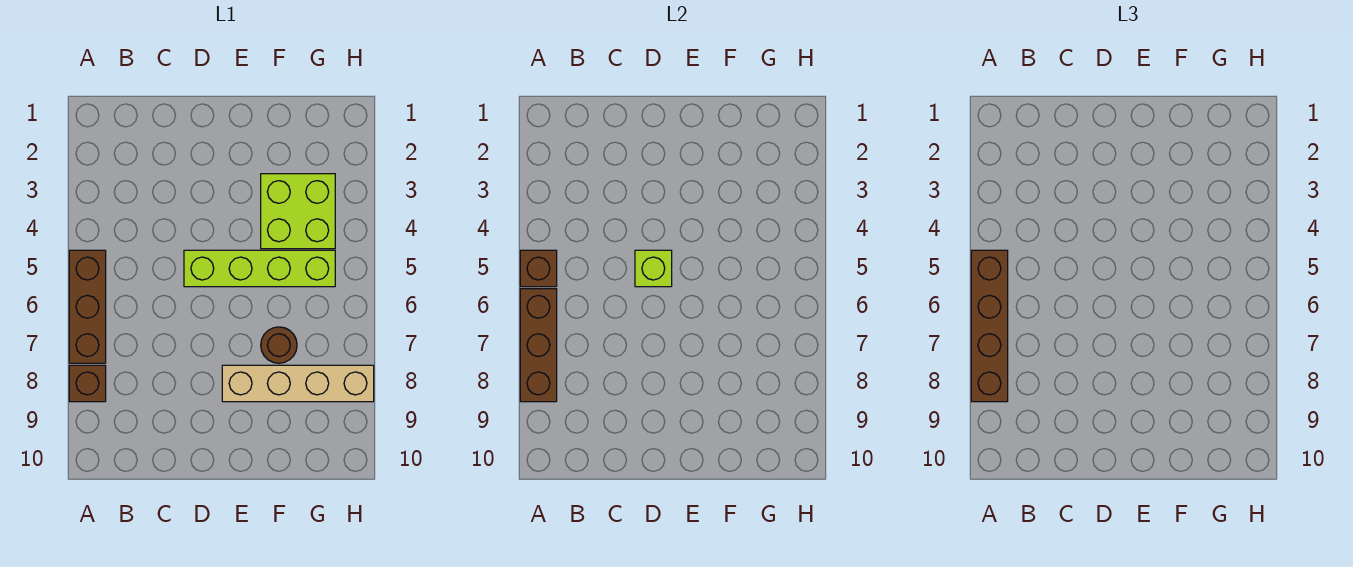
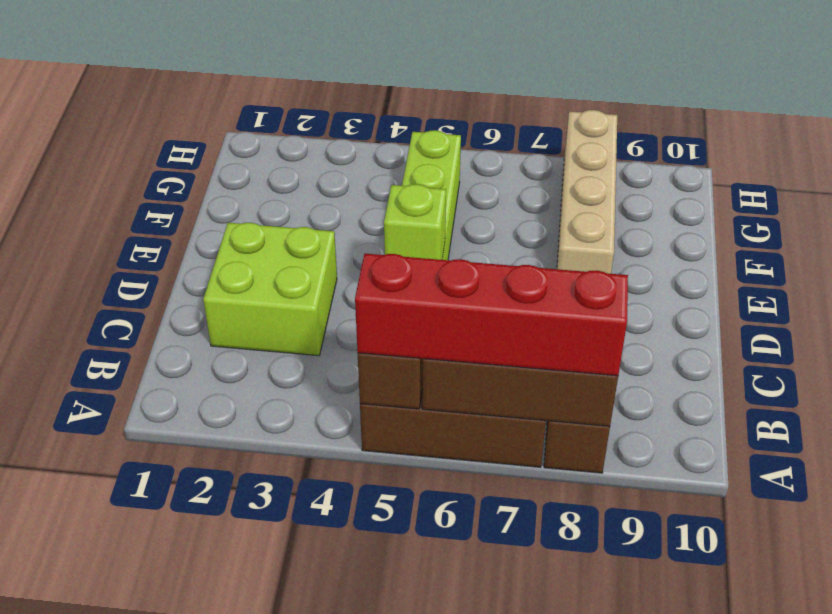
brown 1x4 brick [971,250,1008,402] -> red 1x4 brick [355,254,628,376]
lime 2x2 brick [261,174,335,249] -> lime 2x2 brick moved to [203,223,337,356]
brown 1x1 round brick [261,327,297,363] -> none

